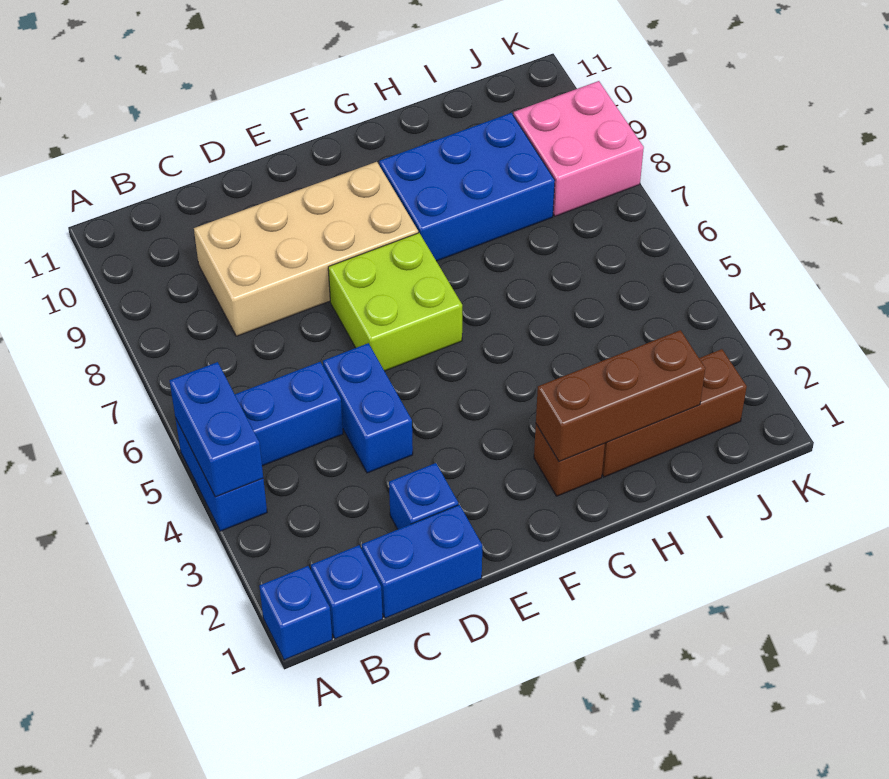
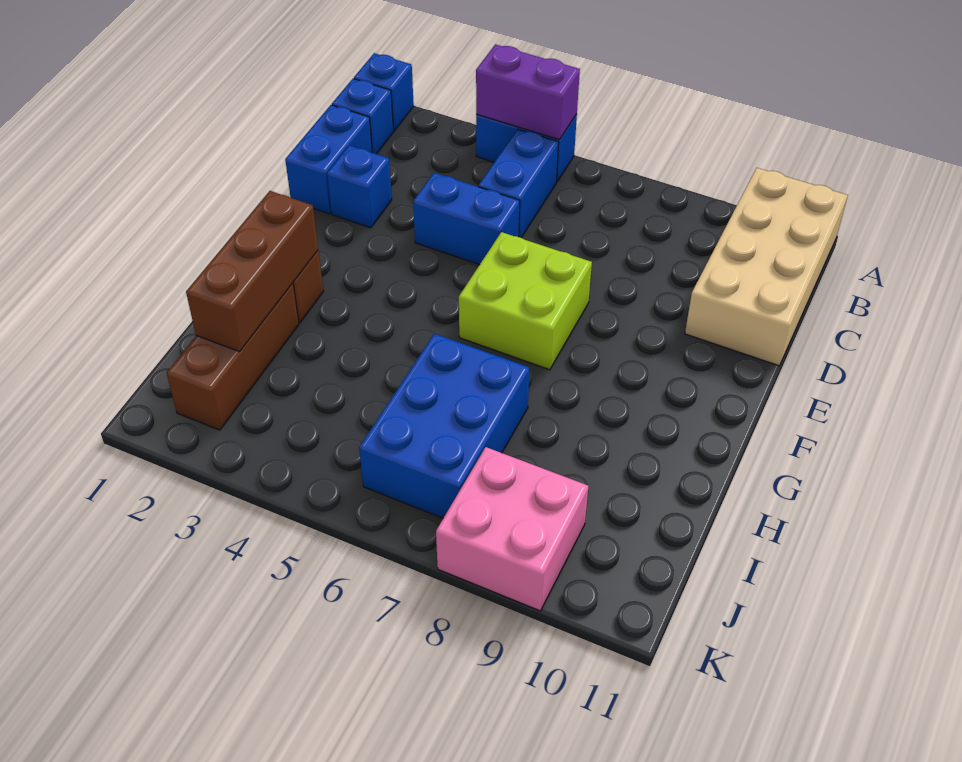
blue 1x2 brick [170,362,263,497] -> purple 1x2 brick [476,44,580,140]
tan 2x4 brick [194,162,418,336] -> tan 2x4 brick moved to [685,168,848,366]
blue 2x3 brick [379,113,555,261] -> blue 2x3 brick moved to [359,334,529,518]

